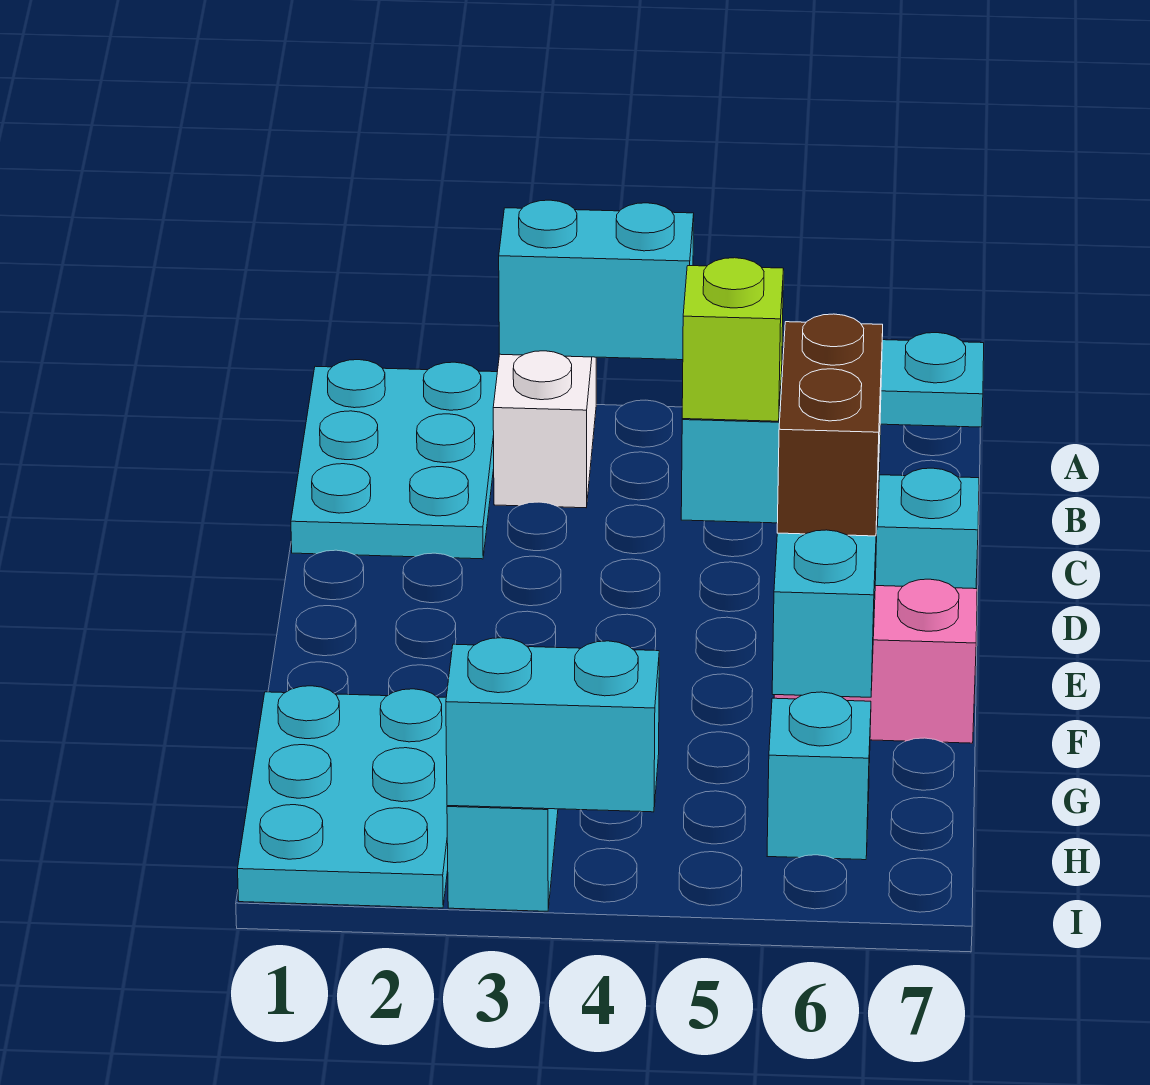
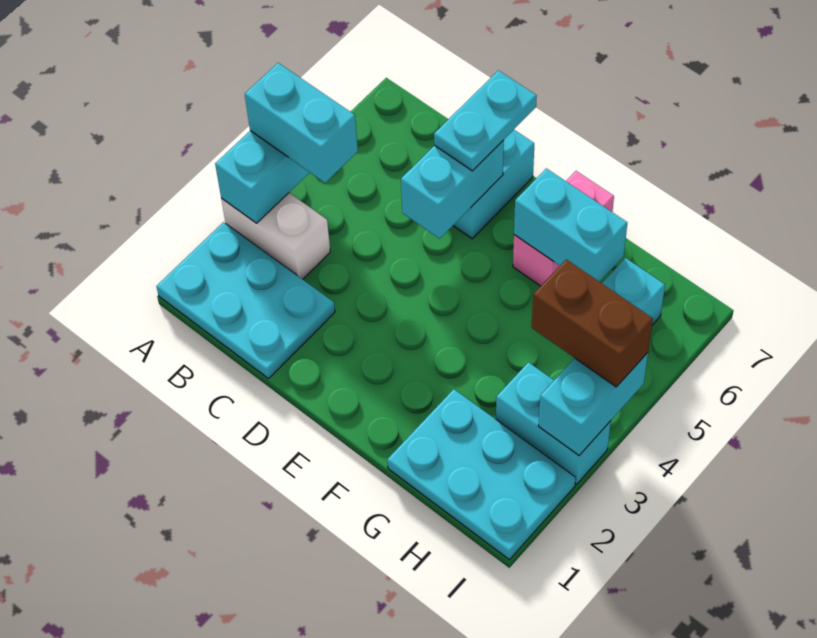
none -> cyan 1x2 brick [245,63,358,183]
lime 1x1 brick [682,258,784,421] -> none
brown 1x2 brick [777,314,883,536] -> brown 1x2 brick moved to [532,259,653,387]

